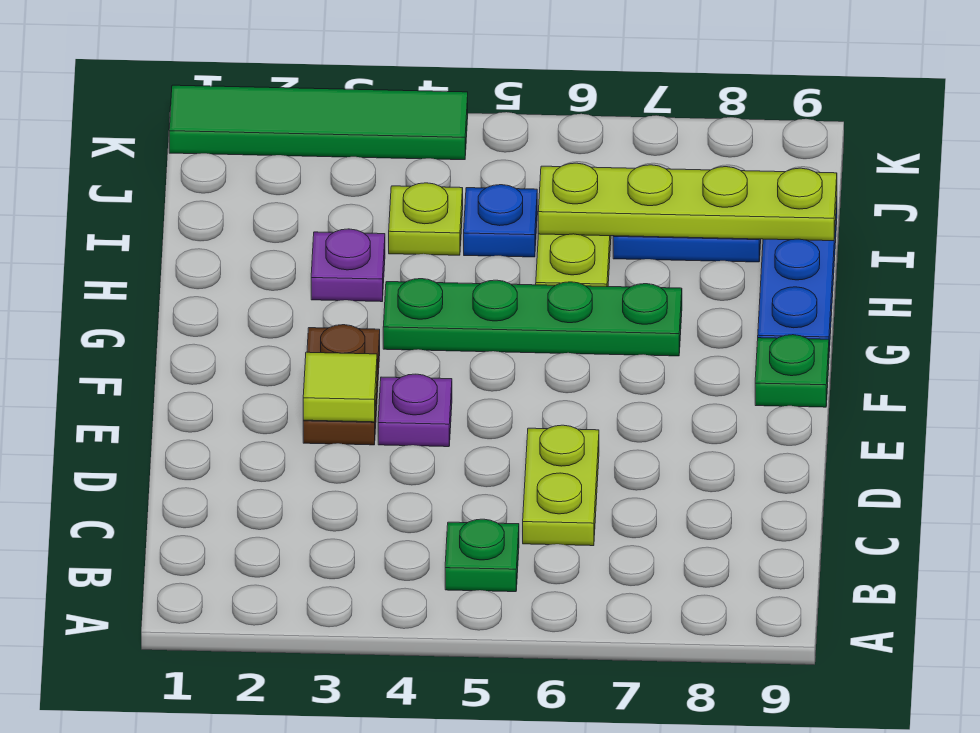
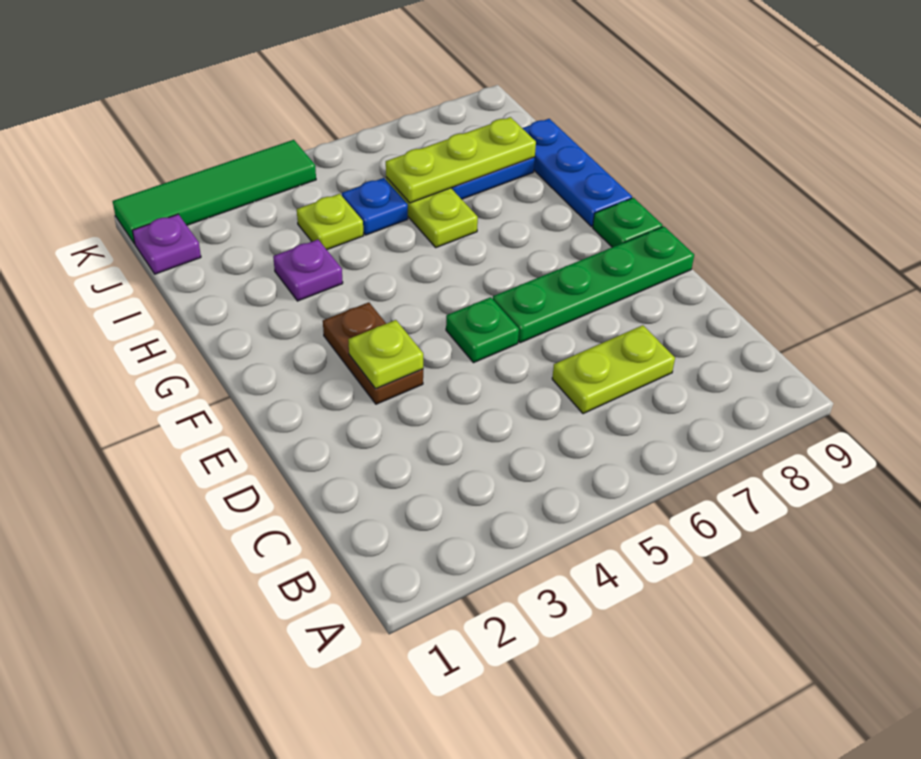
green 1x1 plate [445,519,519,592] -> green 1x1 plate moved to [446,297,519,363]
lime 1x2 plate [523,425,599,546] -> lime 1x2 plate turned to [552,325,675,414]
lime 1x1 tile [303,352,377,422] -> lime 1x1 plate [348,320,423,389]
purple 1x1 plate [378,374,452,447] -> purple 1x1 plate moved to [132,214,201,274]
green 1x4 plate [383,279,682,356] -> green 1x4 plate moved to [493,227,694,343]
lime 1x4 plate [538,163,837,241] -> lime 1x3 plate [386,117,536,203]

